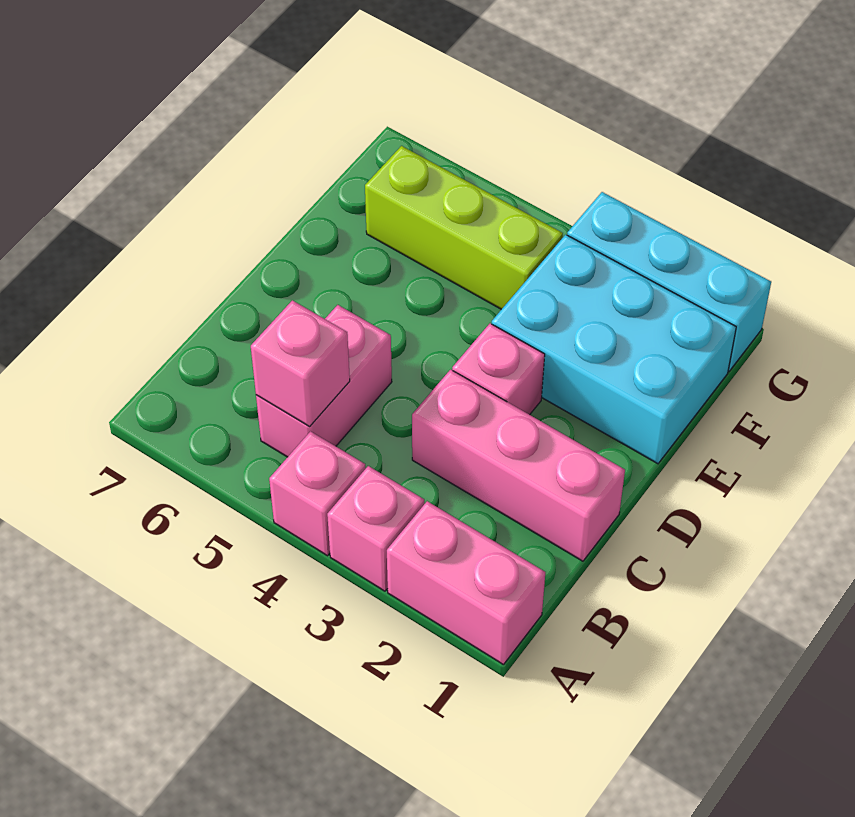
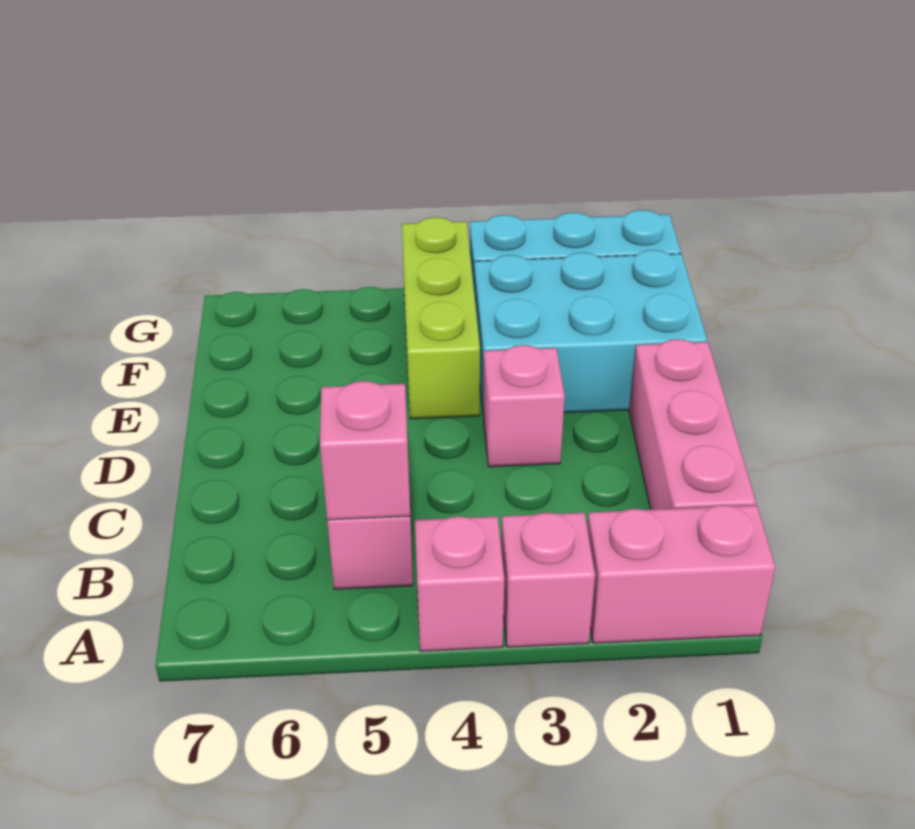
pink 1x3 brick [412,370,625,561] -> pink 1x3 brick turned to [629,339,756,510]
lime 1x3 brick [365,146,563,309] -> lime 1x3 brick turned to [402,217,480,419]

